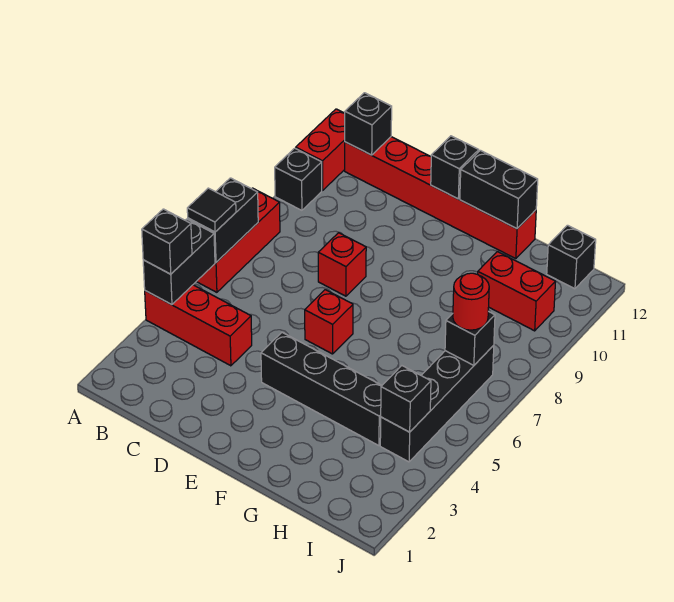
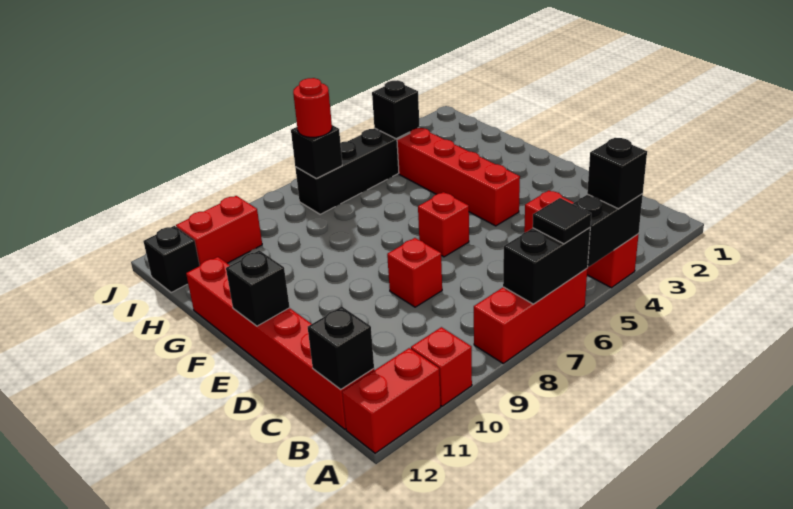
black 1x1 brick [275,148,322,210] -> red 1x1 brick [411,327,472,406]
black 1x4 brick [261,332,382,446] -> red 1x4 brick [397,128,520,226]
black 1x2 brick [460,150,538,229] -> none
red 1x2 brick [478,252,556,331] -> red 1x2 brick turned to [176,196,262,265]

